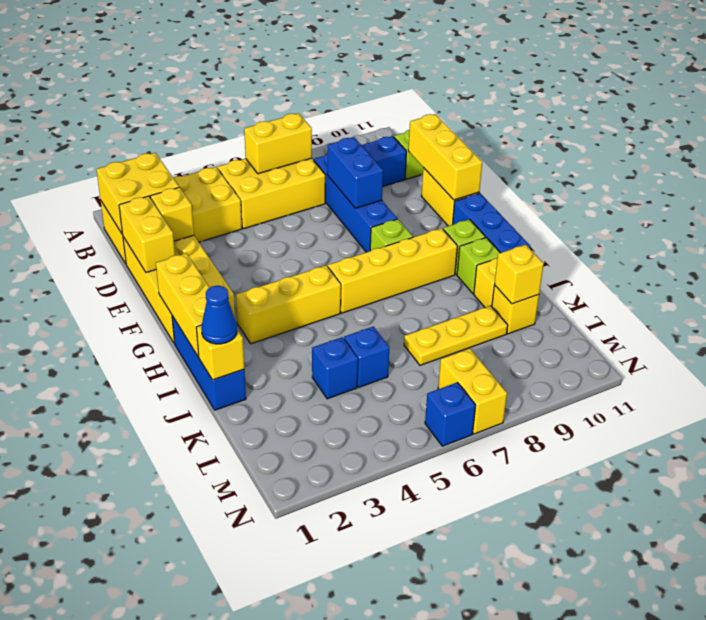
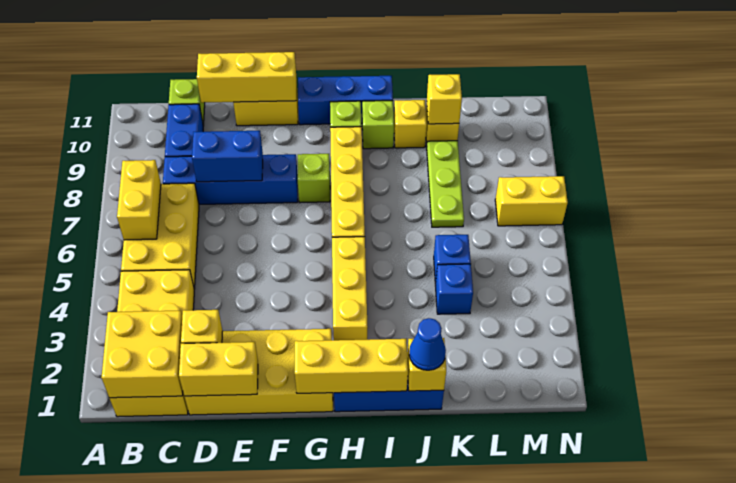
yellow 1x3 plate [404,306,508,365] -> lime 1x3 plate [427,141,464,227]
blue 1x1 brick [425,382,476,446] -> none

